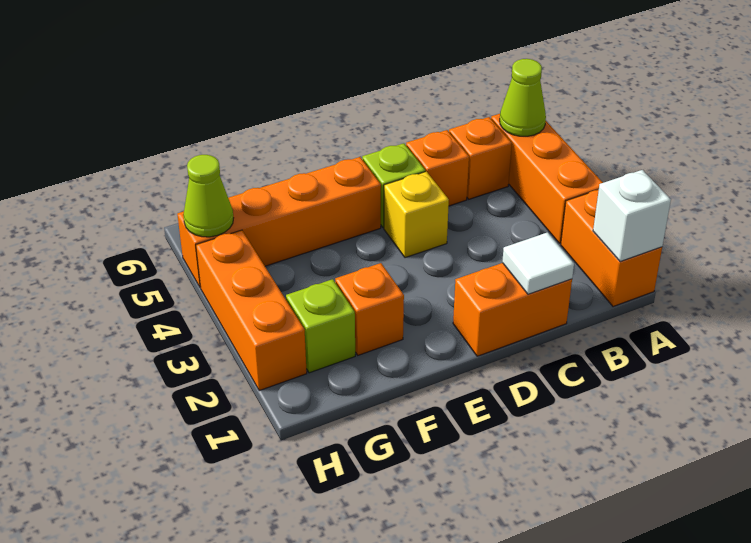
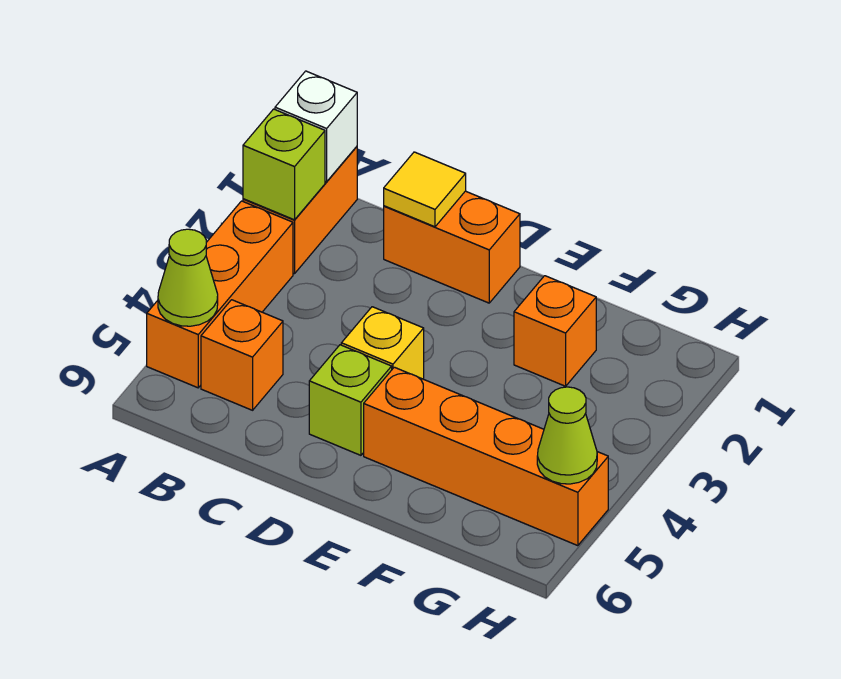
white 1x1 tile [502,232,574,294] -> yellow 1x1 tile [384,152,466,227]
orange 1x1 brick [406,130,469,206] -> none
lime 1x1 brick [286,279,355,373] -> lime 1x1 brick moved to [243,109,325,220]
orange 1x3 brick [196,230,307,391] -> none

